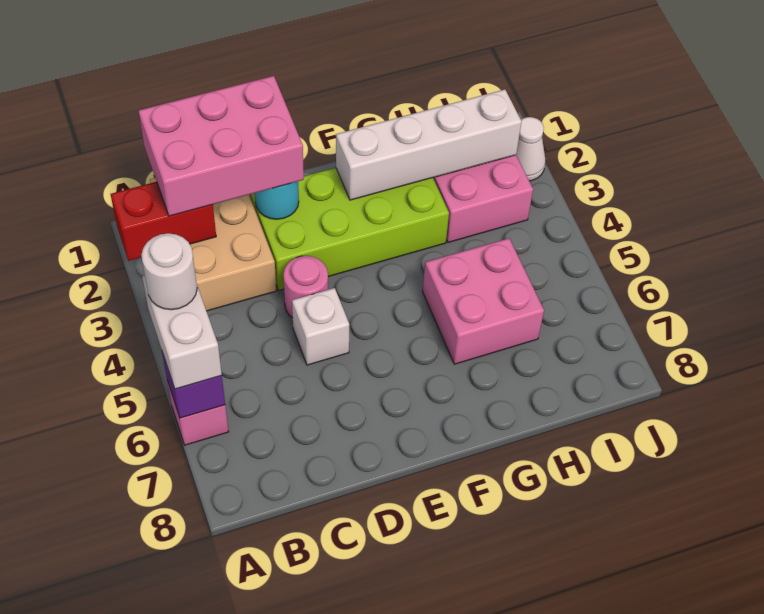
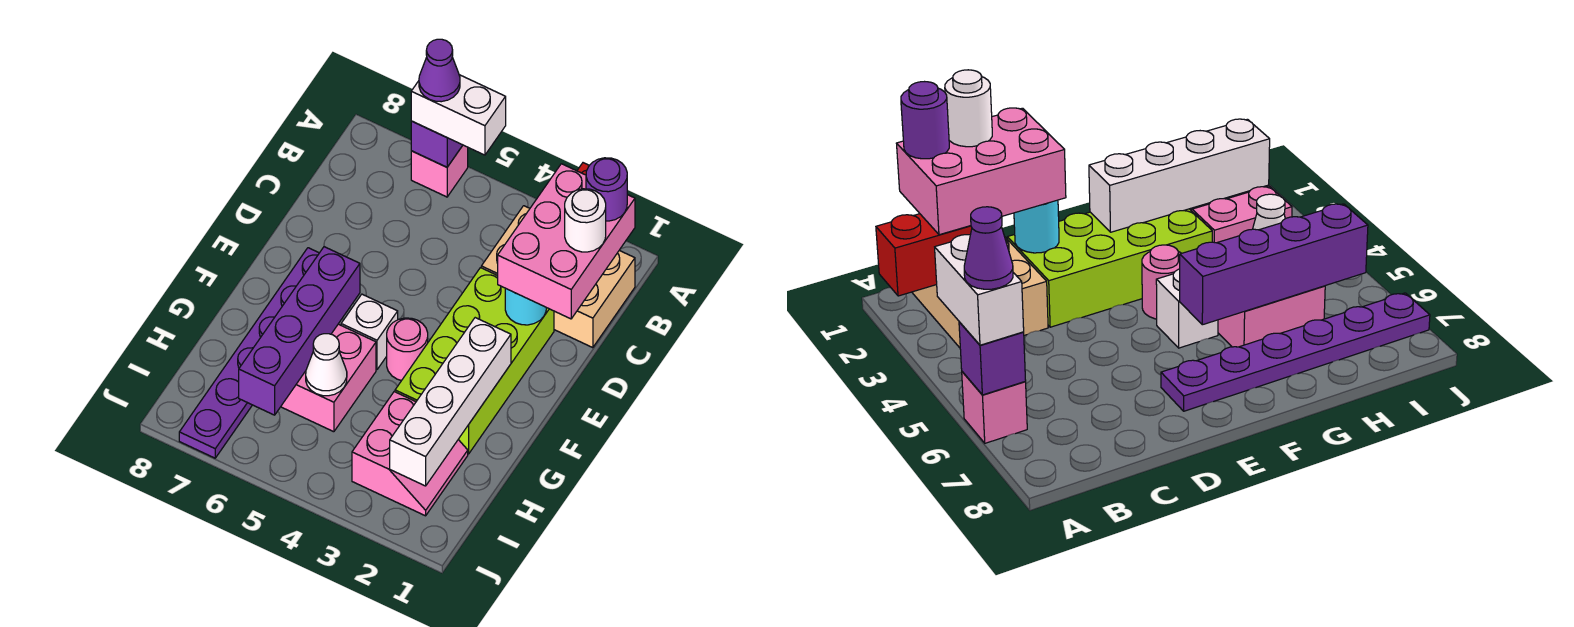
white 1x1 round brick [141,233,197,310] -> white 1x1 round brick moved to [565,189,606,252]
none -> purple 1x1 cone [419,39,460,102]
none -> purple 1x1 round brick [586,158,627,221]
pink 1x1 round brick [283,256,328,318] -> pink 1x1 round brick moved to [387,318,428,381]
white 1x1 brick [292,288,349,365] -> white 1x1 brick moved to [341,294,398,370]
none -> purple 1x6 plate [179,248,319,458]
none -> purple 1x4 brick [239,247,360,415]
white 1x1 cone [516,117,545,181] -> white 1x1 cone moved to [306,334,347,396]

